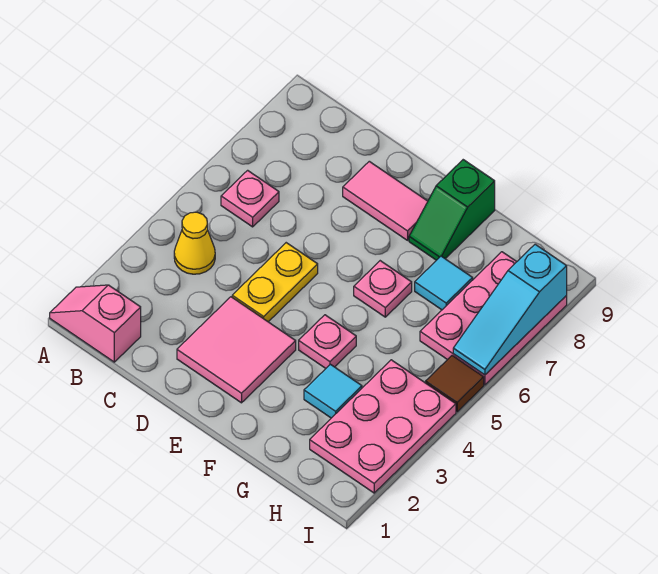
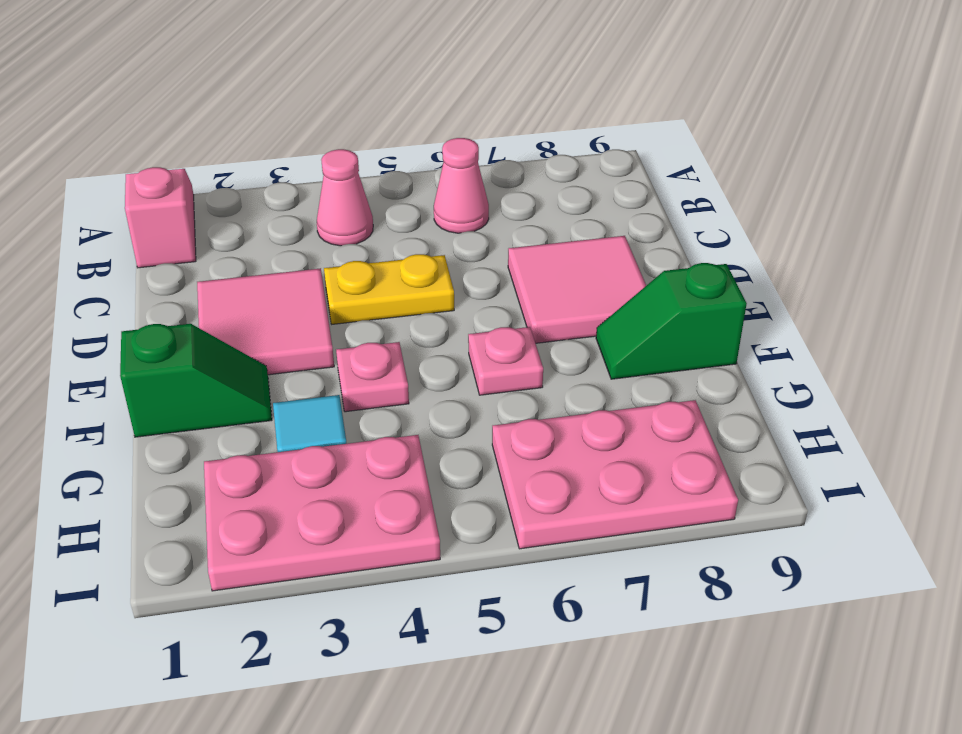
yellow 1x1 cone [174,212,215,274] -> pink 1x1 cone [317,149,373,246]
pink 1x1 plate [221,170,279,227] -> pink 1x1 cone [434,138,489,233]
pink 1x2 tile [343,161,428,240] -> pink 2x2 tile [508,236,646,343]
none -> green 1x2 slope [120,324,272,437]
cyan 1x1 tile [415,256,473,310] -> none
brown 1x1 tile [426,356,484,412] -> none
cyan 1x3 slope [453,244,567,375] -> none

